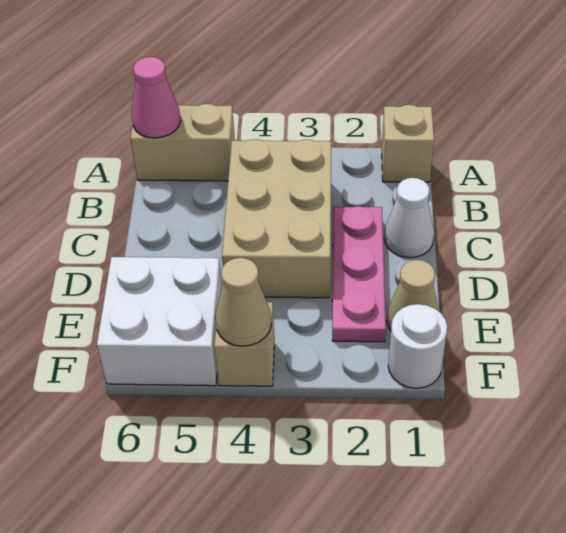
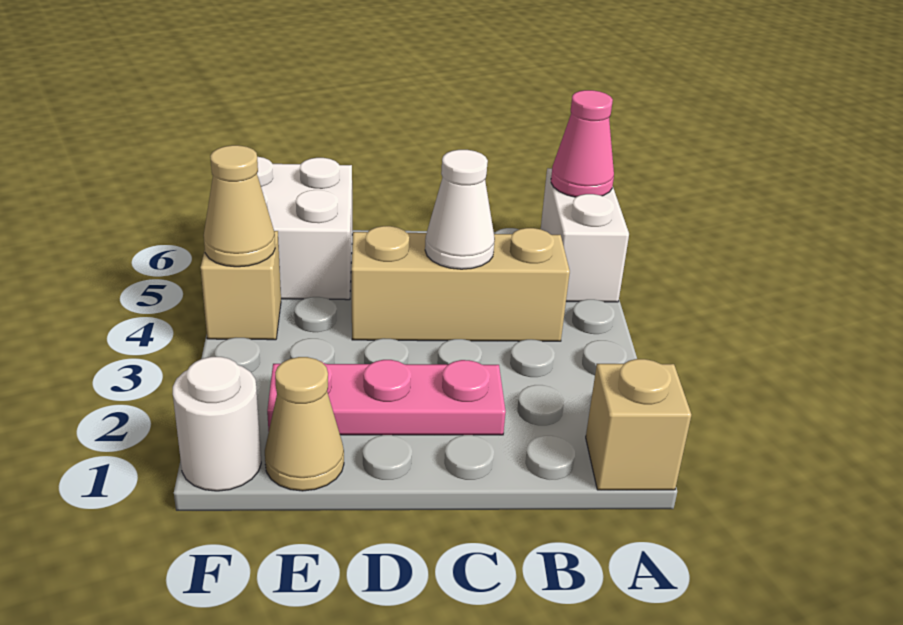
tan 1x2 brick [130,104,235,181] -> white 1x2 brick [541,168,629,302]
tan 2x3 brick [222,139,331,298] -> tan 1x3 brick [352,226,570,341]
white 1x1 cone [384,178,434,258] -> white 1x1 cone moved to [425,150,495,269]

